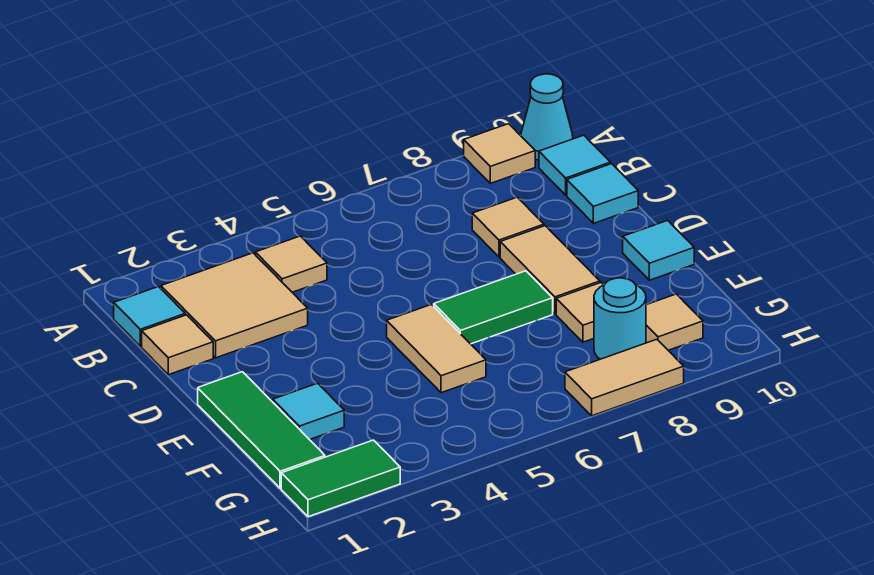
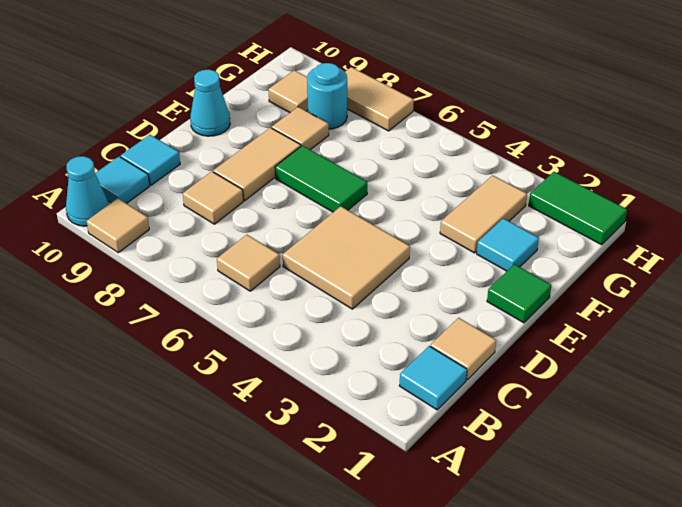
tan 2x2 tile [161,253,308,358] -> tan 2x2 tile moved to [283,206,410,309]
tan 1x1 tile [255,236,327,292] -> tan 1x1 tile moved to [217,235,280,291]
green 1x3 tile [198,372,325,488] -> green 1x1 tile [487,264,551,323]
tan 1x2 tile [387,305,486,393] -> tan 1x2 tile moved to [440,175,527,253]
cyan 1x1 tile [623,220,694,280] -> cyan 1x1 cone [190,70,230,136]

